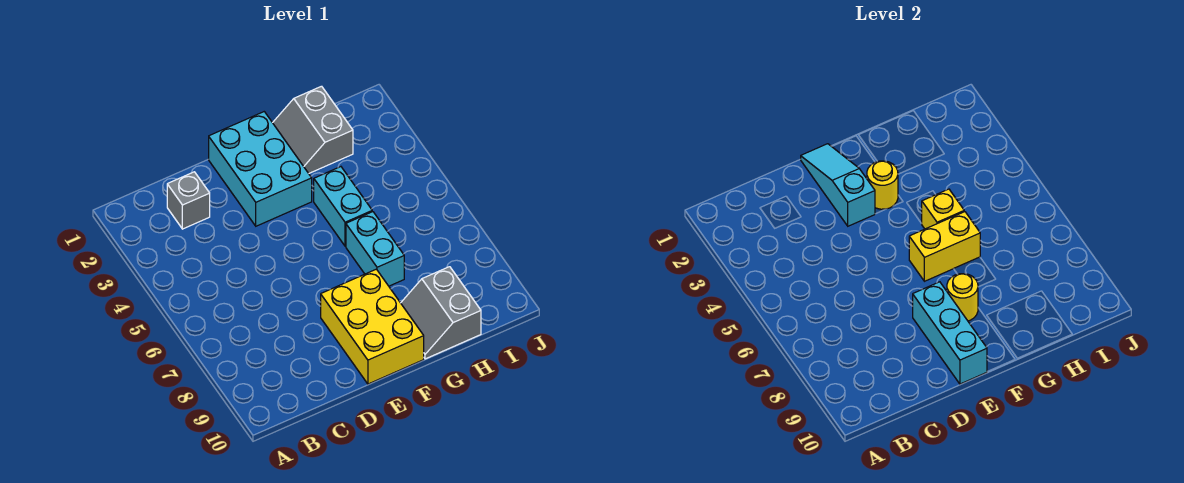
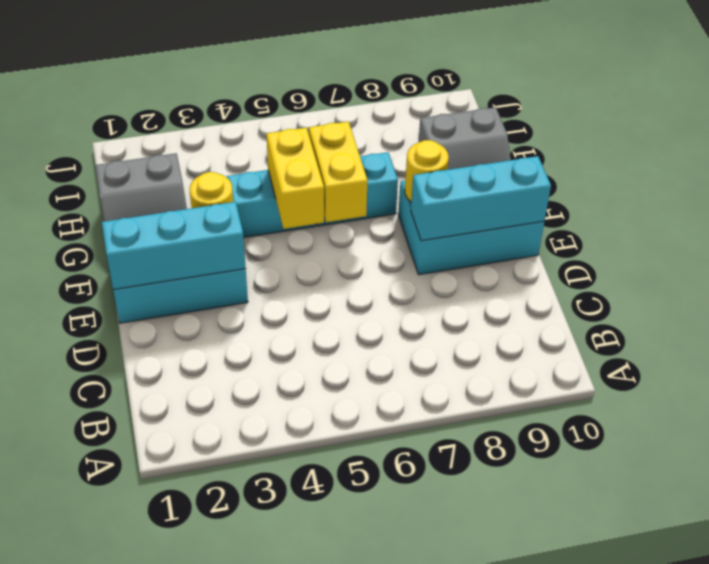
grey 1x1 brick [167,172,210,229] -> none
cyan 1x3 slope [801,144,875,226] -> cyan 1x3 brick [102,202,246,290]
yellow 2x3 brick [321,269,424,384] -> cyan 2x3 brick [398,180,544,275]
yellow 1x1 brick [921,189,964,229] -> yellow 1x2 brick [266,128,324,229]

